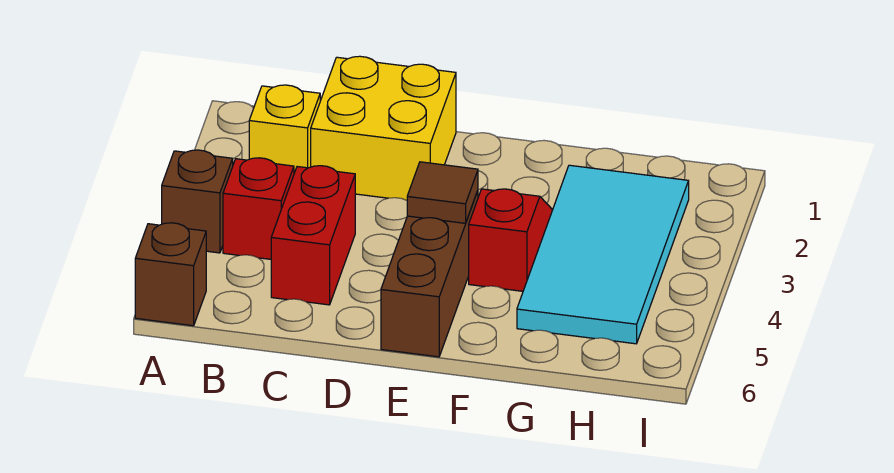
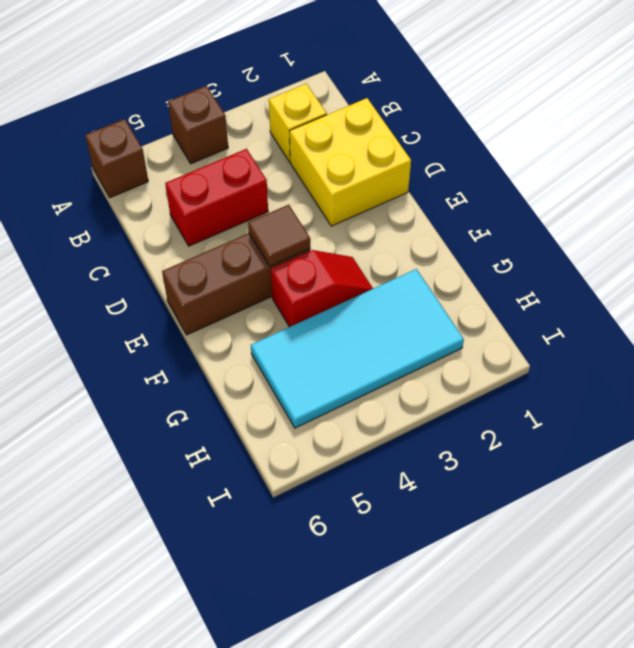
red 1x1 brick [223,158,294,259] -> none

